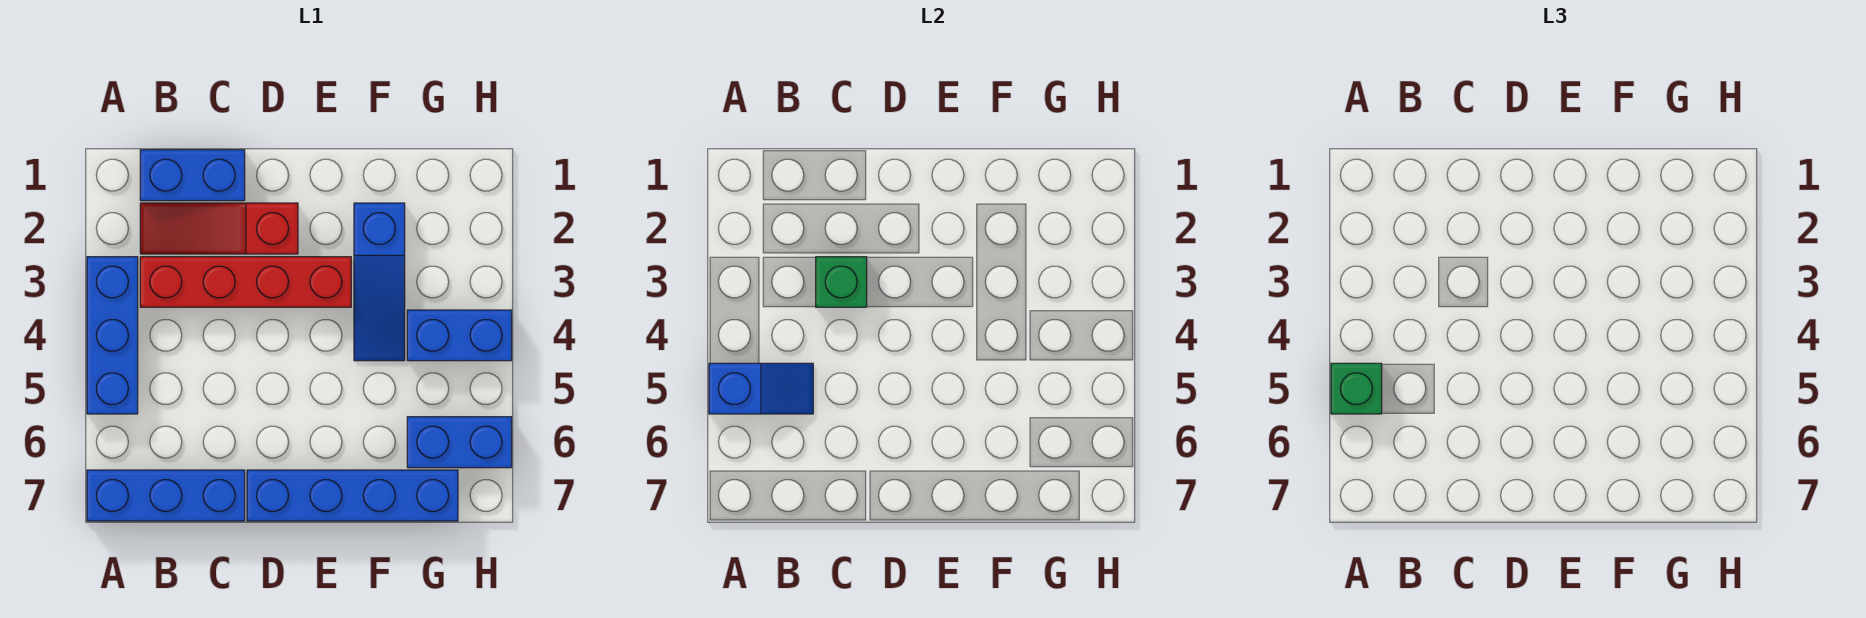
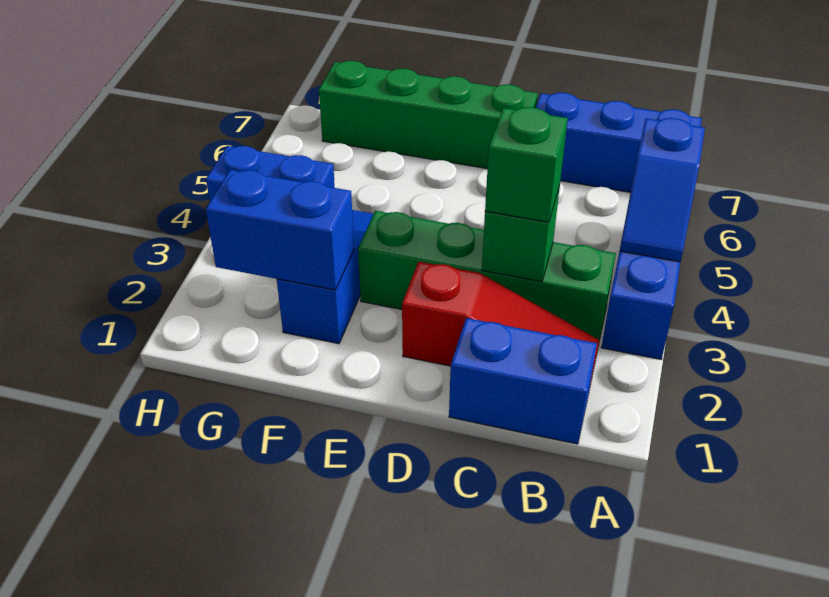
blue 1x2 slope [709,363,813,414] -> blue 1x2 slope turned to [620,118,705,262]
green 1x1 brick [1331,363,1382,414] -> green 1x1 brick moved to [485,107,568,222]
red 1x4 brick [140,257,351,307] -> green 1x4 brick [358,211,616,340]
blue 1x4 brick [247,470,458,521] -> green 1x4 brick [319,61,538,169]
blue 1x2 brick [407,417,512,468] -> blue 1x2 brick moved to [206,170,354,290]

